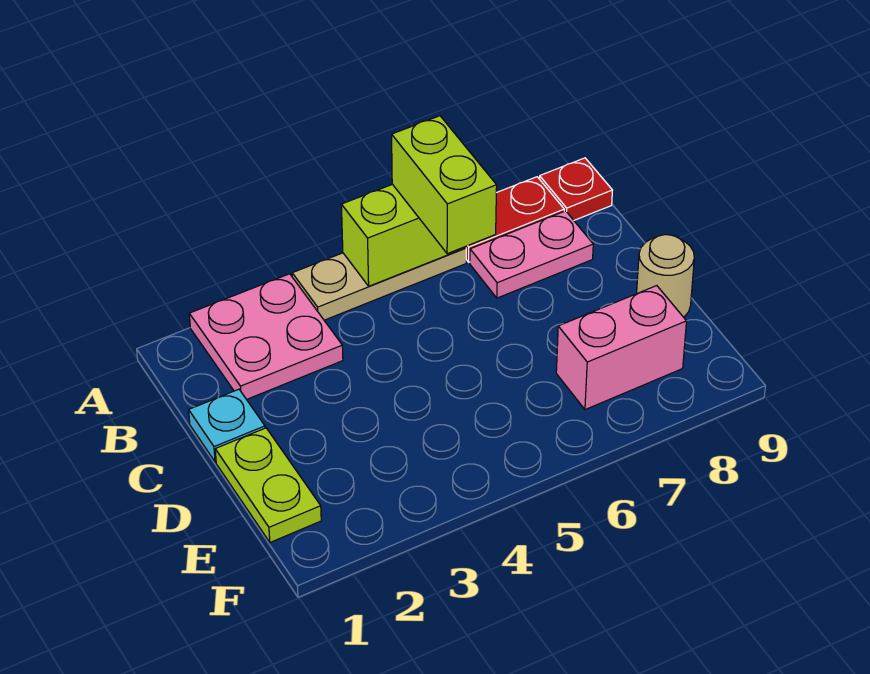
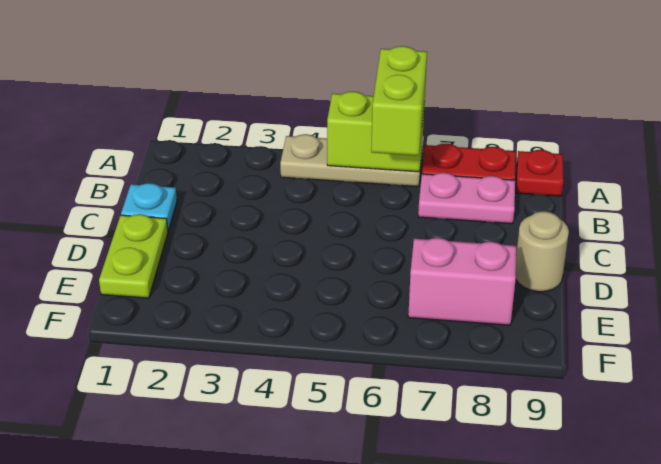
pink 2x2 plate [189,274,343,399] -> none

